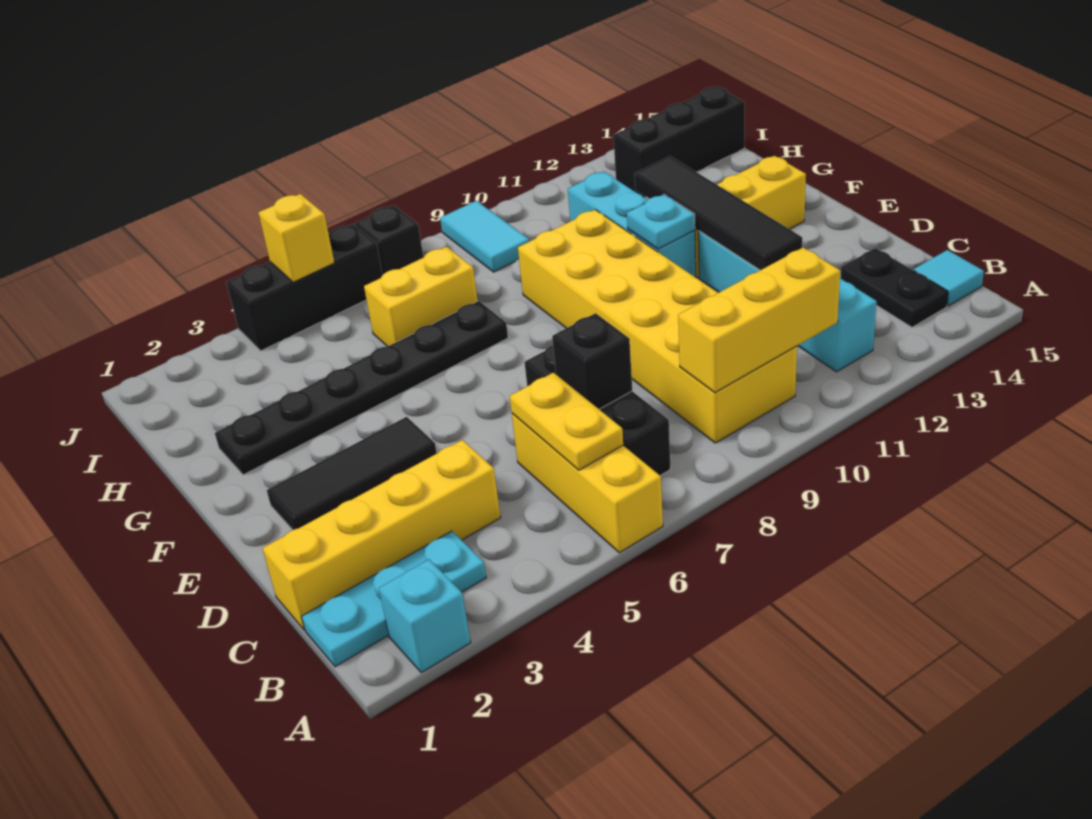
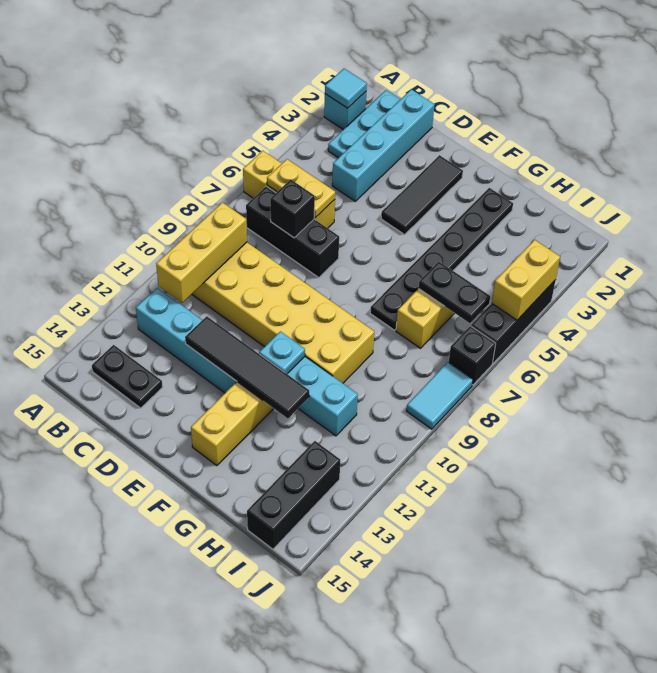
cyan 1x1 tile [914,250,984,306] -> cyan 1x1 tile moved to [325,69,367,108]
yellow 1x4 brick [262,440,501,630] -> cyan 1x4 brick [332,89,434,201]
none -> black 1x2 plate [419,262,490,323]
cyan 1x2 tile [440,201,529,272] -> cyan 1x2 tile turned to [407,362,473,429]
yellow 1x1 brick [258,194,334,282] -> yellow 1x2 brick [492,240,560,320]

